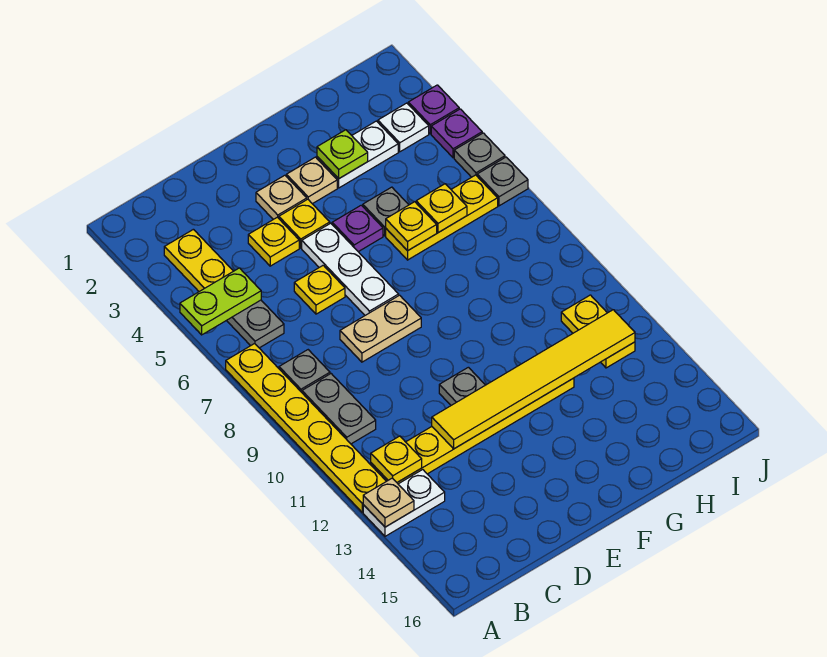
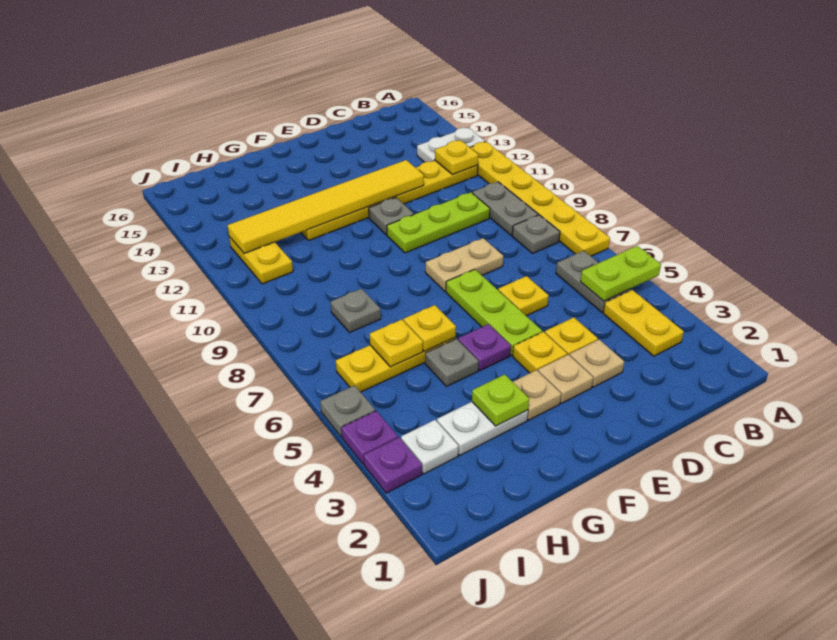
tan 1x1 plate [363,478,414,527] -> tan 1x1 plate moved to [570,340,624,387]
none -> lime 1x3 plate [387,192,490,253]
white 1x3 plate [302,223,399,315] -> lime 1x3 plate [446,269,542,355]
grey 1x1 plate [477,157,528,206] -> grey 1x1 plate moved to [331,289,381,332]

